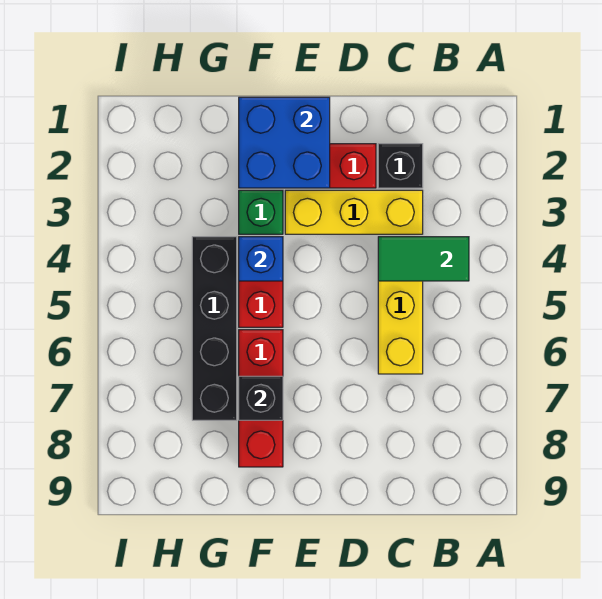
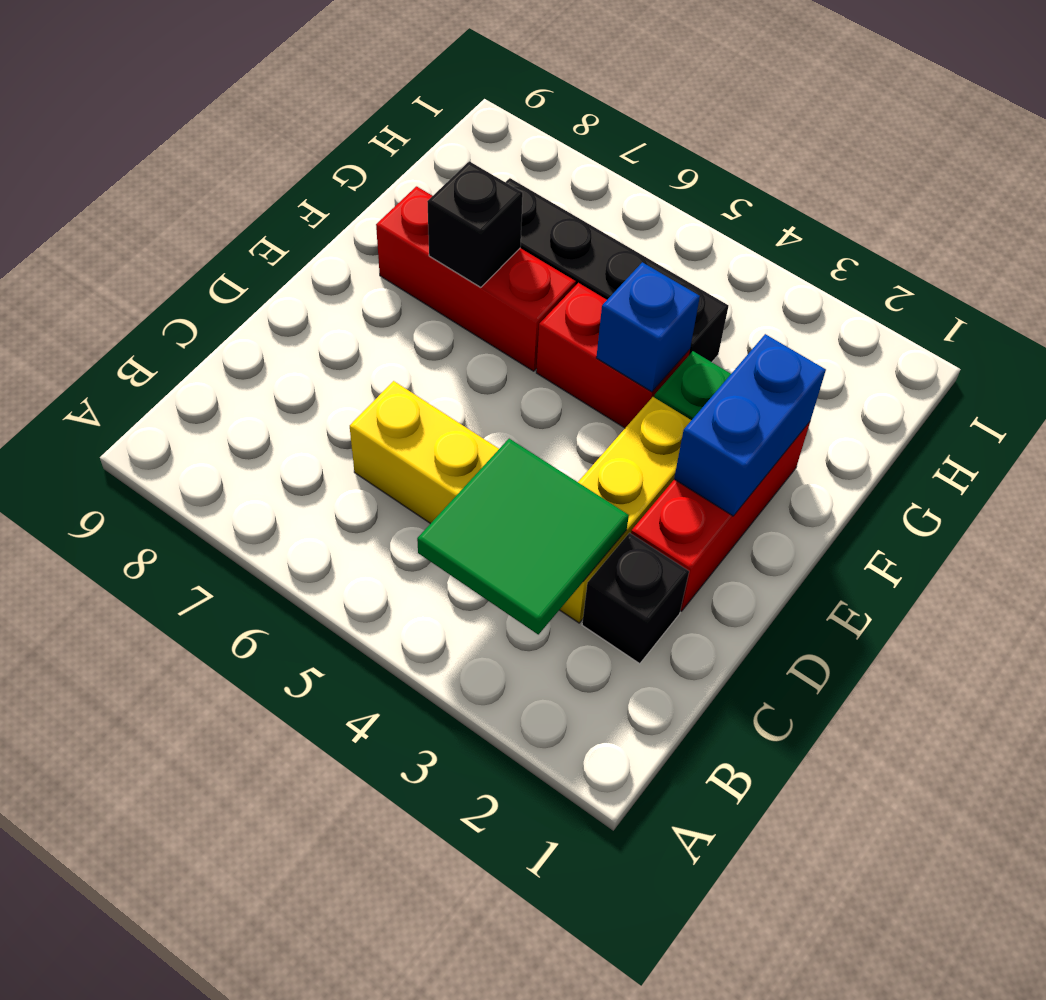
green 1x2 tile [378,237,469,281] -> green 2x2 tile [417,439,629,634]
blue 2x2 brick [239,97,330,188] -> blue 1x2 brick [674,334,826,516]

